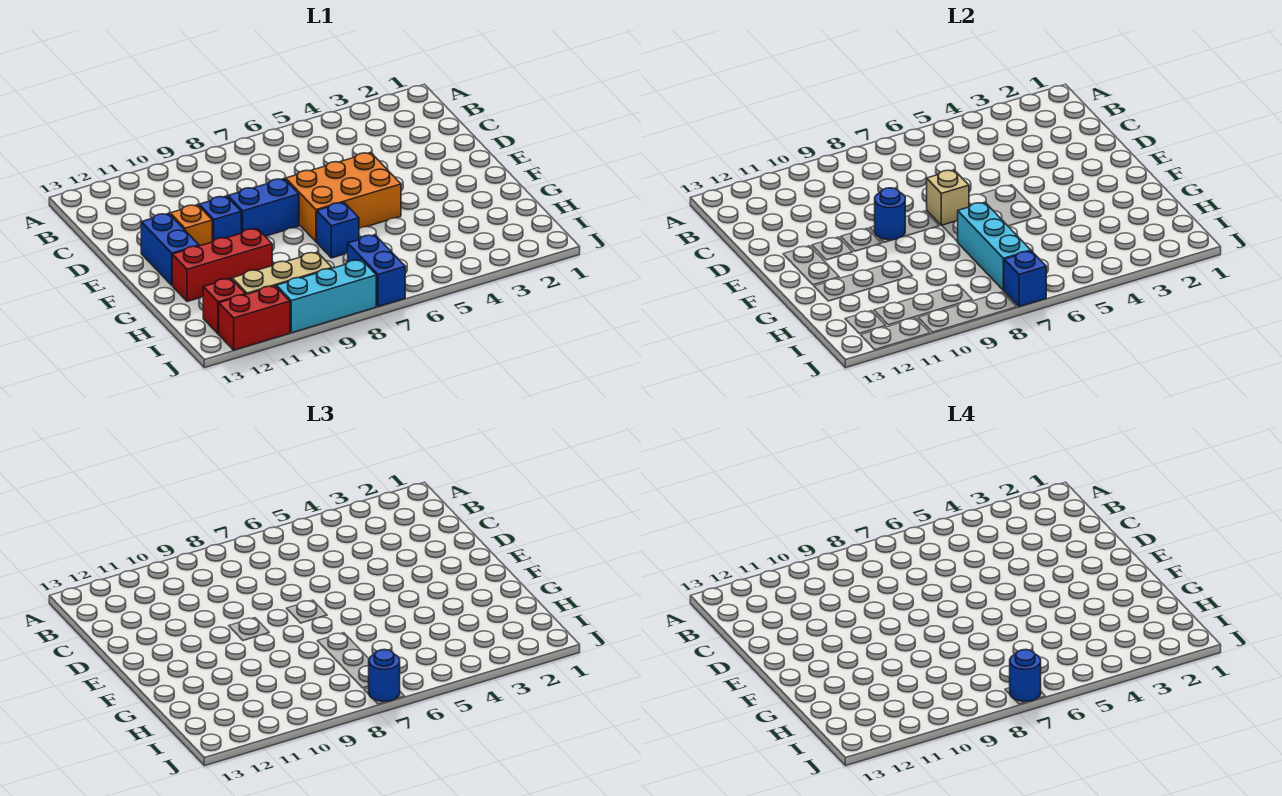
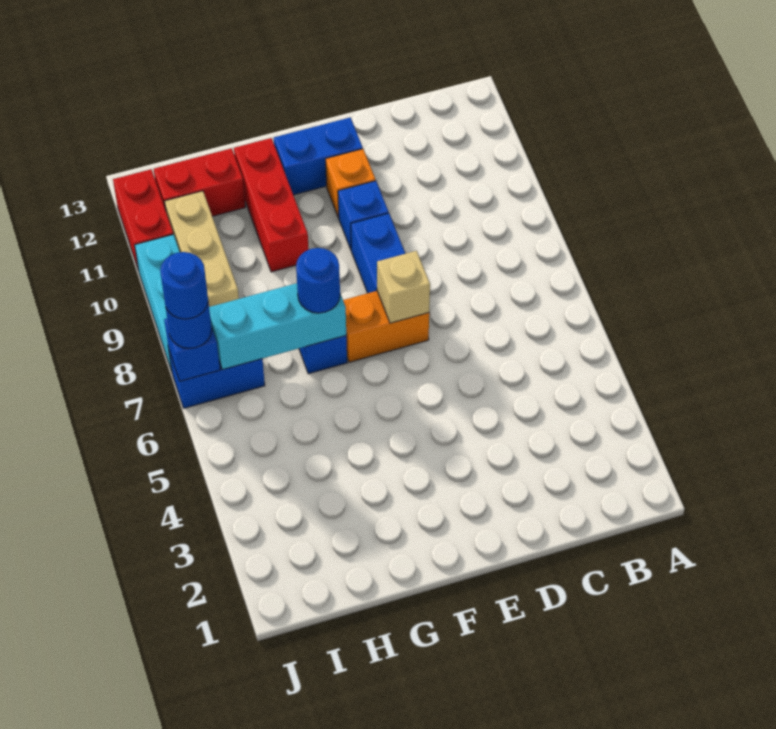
orange 2x3 brick [286,153,401,242] -> orange 1x2 brick [343,291,429,362]
blue 1x1 round brick [875,188,905,240] -> blue 1x1 round brick moved to [296,248,340,313]
red 1x1 brick [203,278,246,334] -> red 1x2 brick [154,148,245,216]

